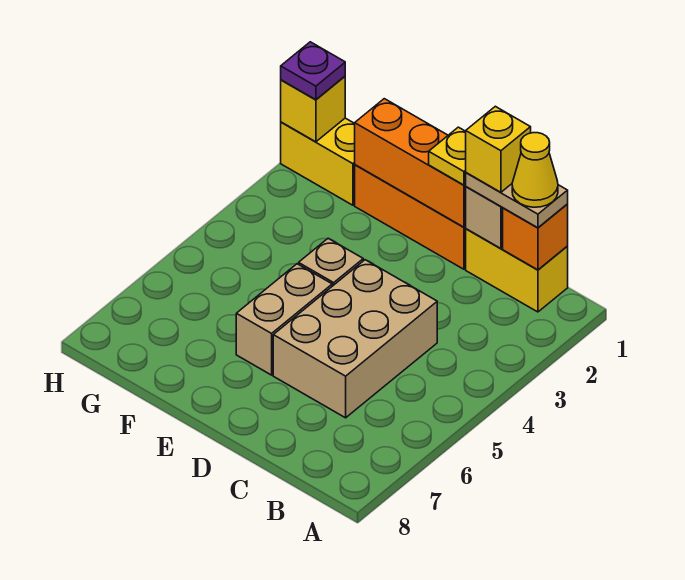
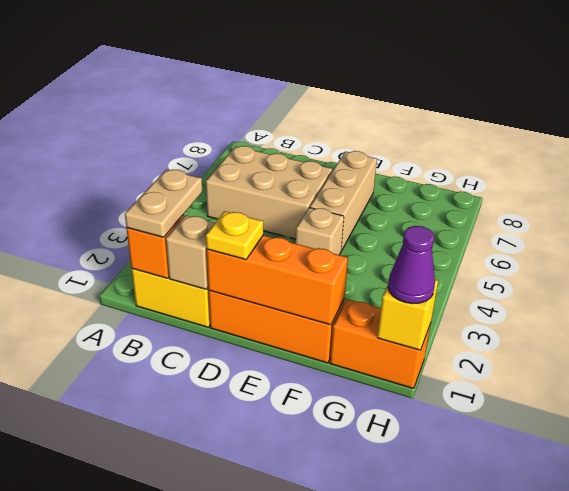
tan 1x2 plate [466,173,568,228] -> tan 1x2 plate turned to [125,170,202,237]
yellow 1x1 cone [512,133,558,207] -> none
yellow 1x1 brick [466,106,531,192] -> none
tan 2x3 brick [273,260,437,418] -> tan 2x3 brick turned to [206,146,332,239]
tan 1x2 brick [236,264,332,375] -> tan 1x3 brick [310,151,377,251]
yellow 1x2 brick [281,118,355,205] -> orange 1x2 brick [330,299,431,389]
purple 1x1 plate [281,42,345,100] -> purple 1x1 cone [388,226,435,304]

